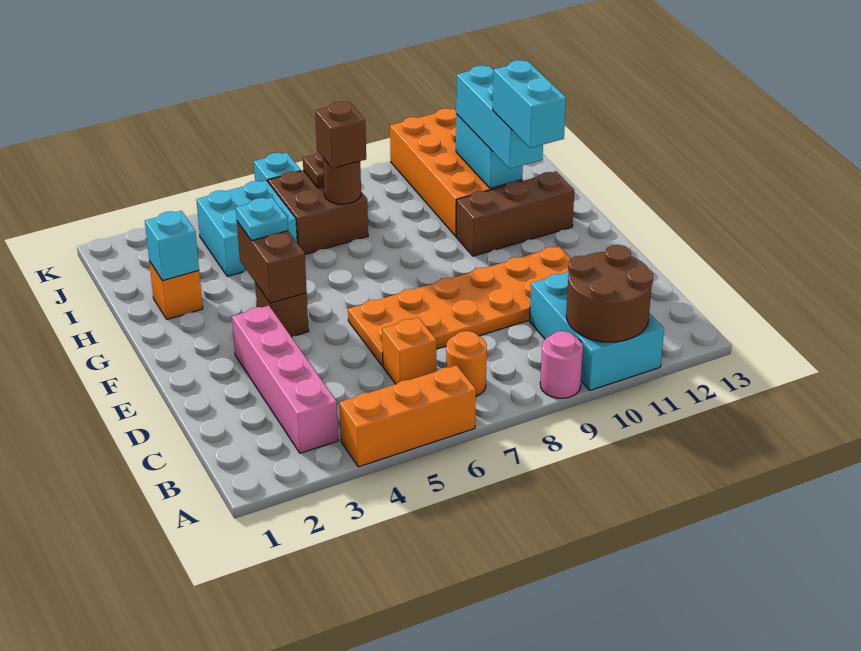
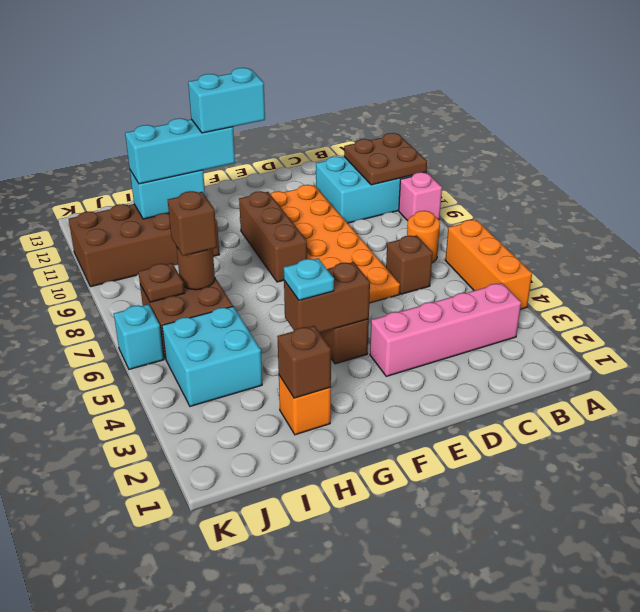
pink 1x1 round brick [540,331,583,398] -> pink 1x1 brick [399,172,442,221]
brown 2x2 round brick [566,245,653,342] -> brown 2x2 plate [344,133,427,185]
orange 1x1 brick [382,317,436,384] -> brown 1x1 brick [386,235,433,294]
brown 1x3 brick [456,172,574,256] -> brown 1x3 brick moved to [239,191,307,282]
cyan 1x1 brick [145,211,199,281] -> brown 1x1 brick [277,326,331,398]
orange 2x4 brick [390,108,522,236] -> brown 2x4 brick [69,204,219,287]

